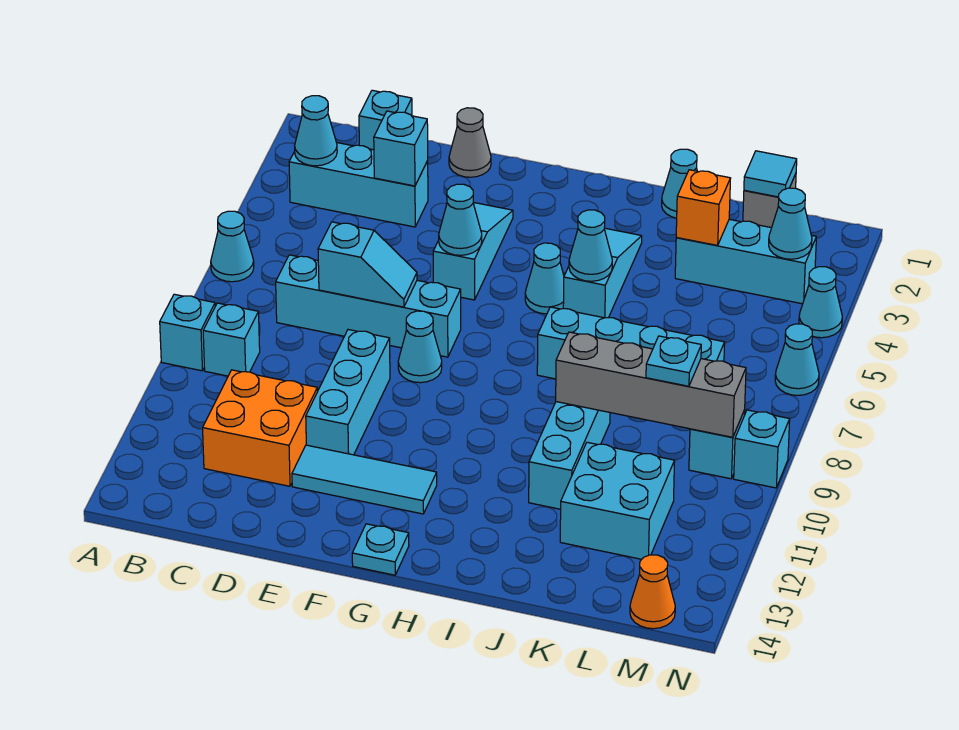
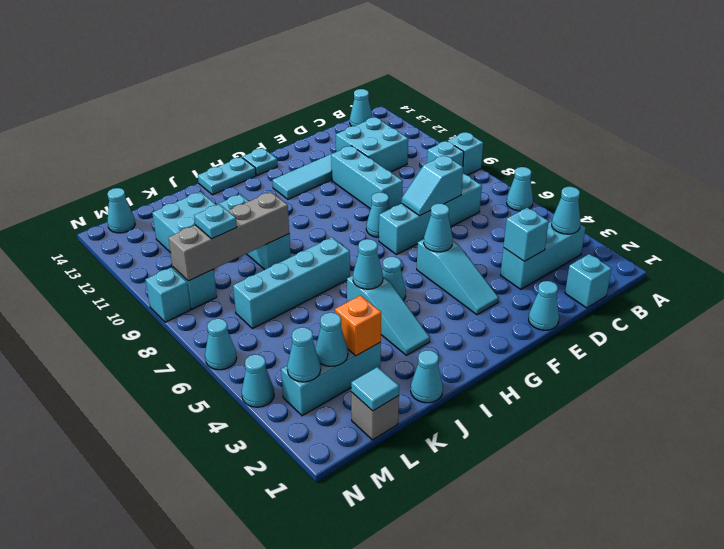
none -> cyan 1x1 cone [350,89,373,126]
orange 2x2 brick [203,370,317,486] -> cyan 2x2 brick [336,117,408,172]
grey 1x1 cone [449,108,491,177] -> cyan 1x1 cone [529,281,559,330]
none -> cyan 1x2 plate [198,157,256,195]
none -> cyan 1x1 cone [315,313,348,366]
orange 1x1 cone [630,555,675,629] -> cyan 1x1 cone [107,188,135,233]

